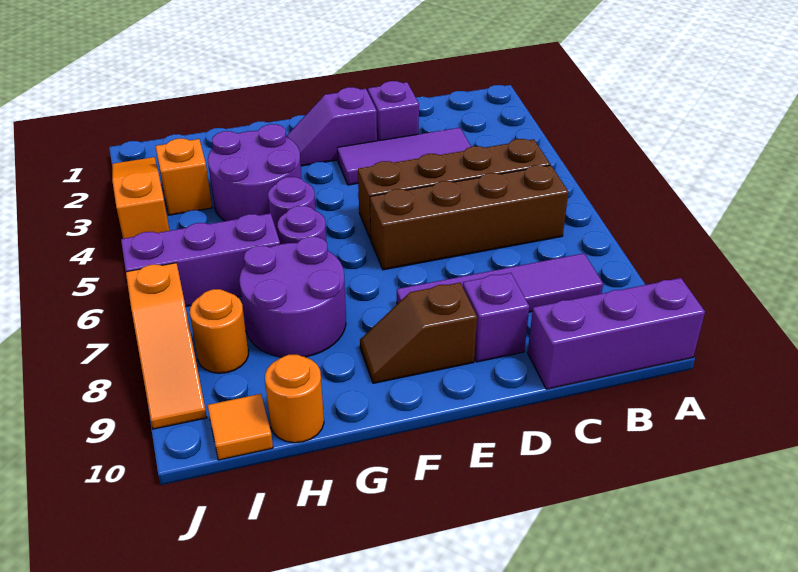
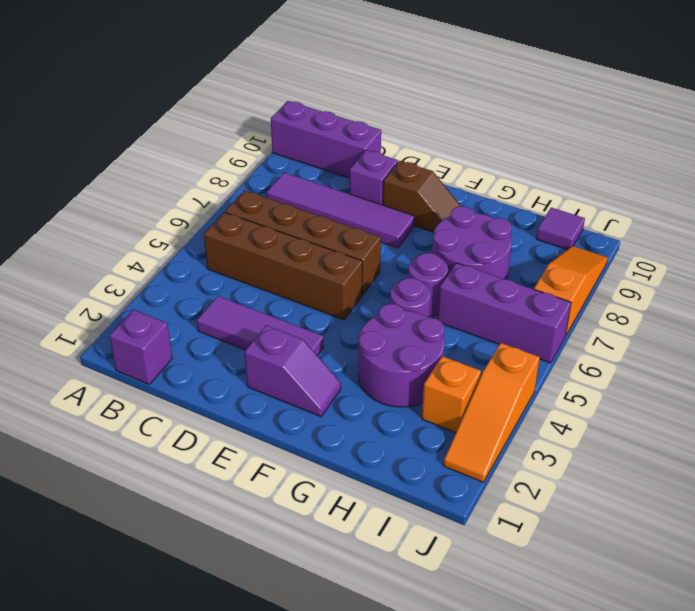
purple 1x1 brick [368,81,419,141] -> purple 1x1 brick moved to [109,310,172,385]
orange 1x1 round brick [265,355,324,443] -> none
orange 1x1 round brick [190,289,248,373] -> none
orange 1x1 tile [208,394,273,460] -> purple 1x1 tile [536,208,585,250]

